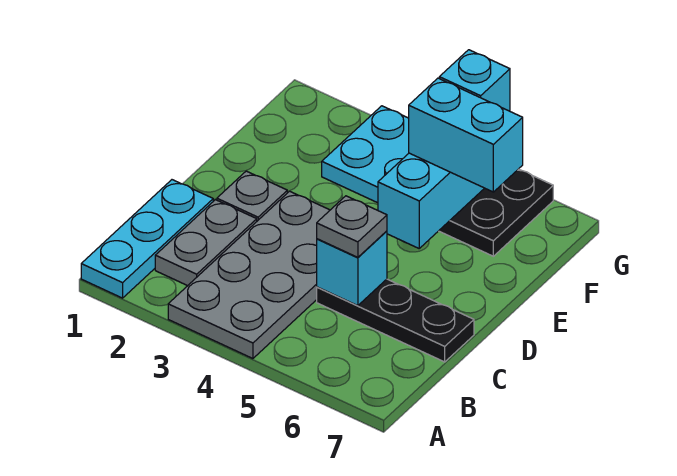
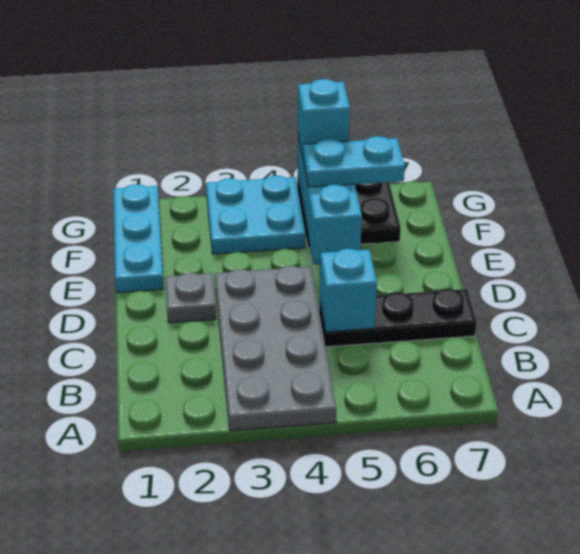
cyan 1x3 plate [81,180,213,298] -> cyan 1x3 plate moved to [114,184,164,293]
grey 1x2 plate [155,200,257,286] -> none
grey 1x1 plate [317,196,387,257] -> none
cyan 1x2 brick [409,78,523,192] -> cyan 1x2 plate [303,136,405,187]

